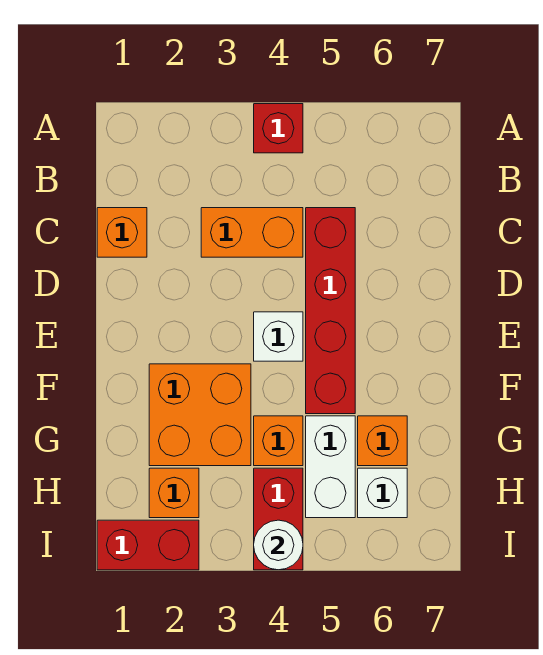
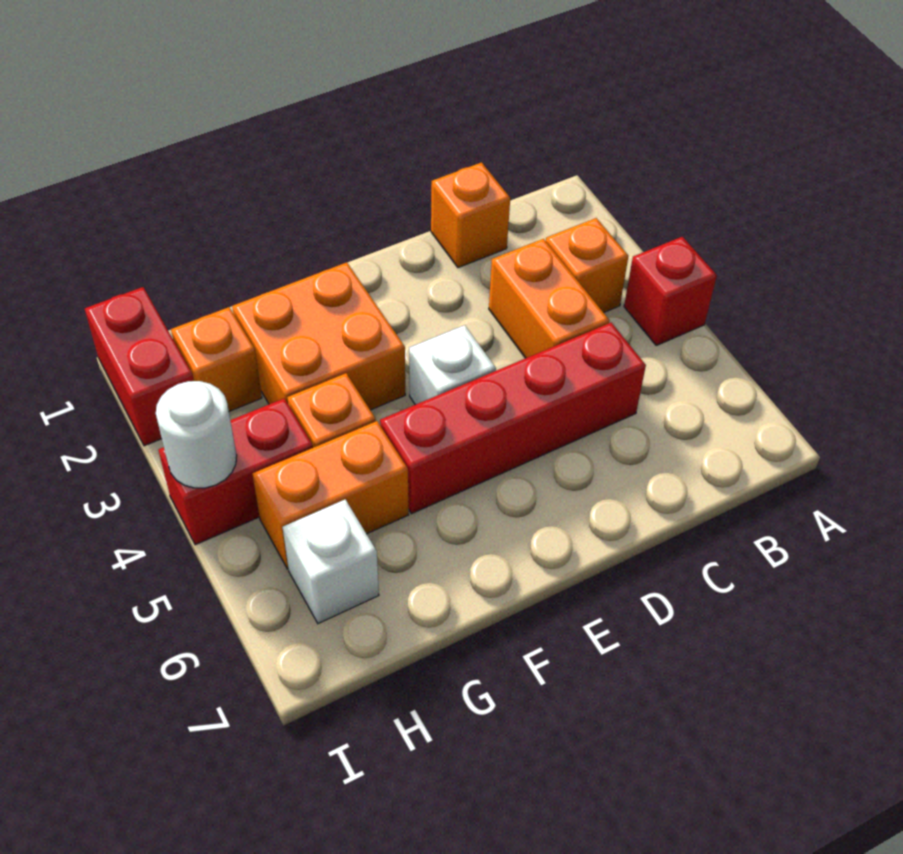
white 1x2 brick [306,416,355,518] -> orange 1x2 brick [252,421,409,569]
orange 1x1 brick [358,416,407,466] -> orange 1x1 brick moved to [546,218,628,313]

